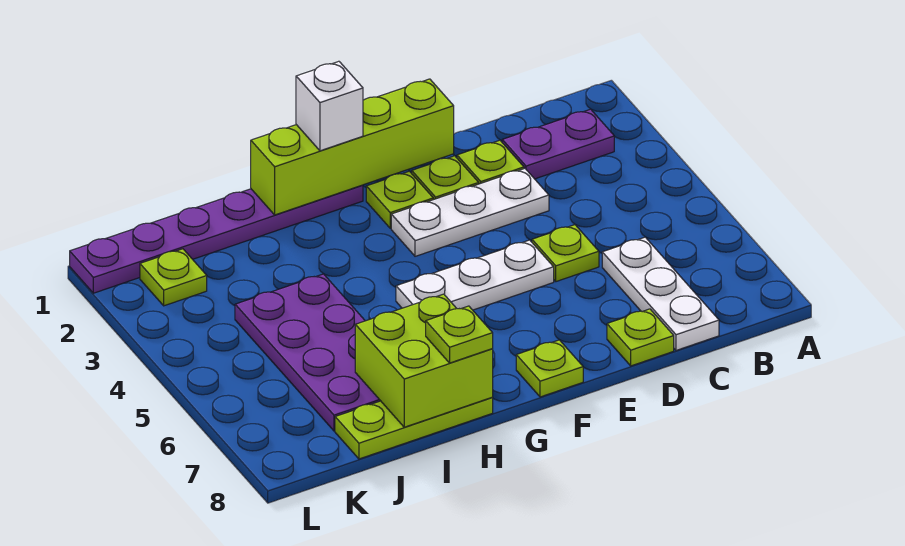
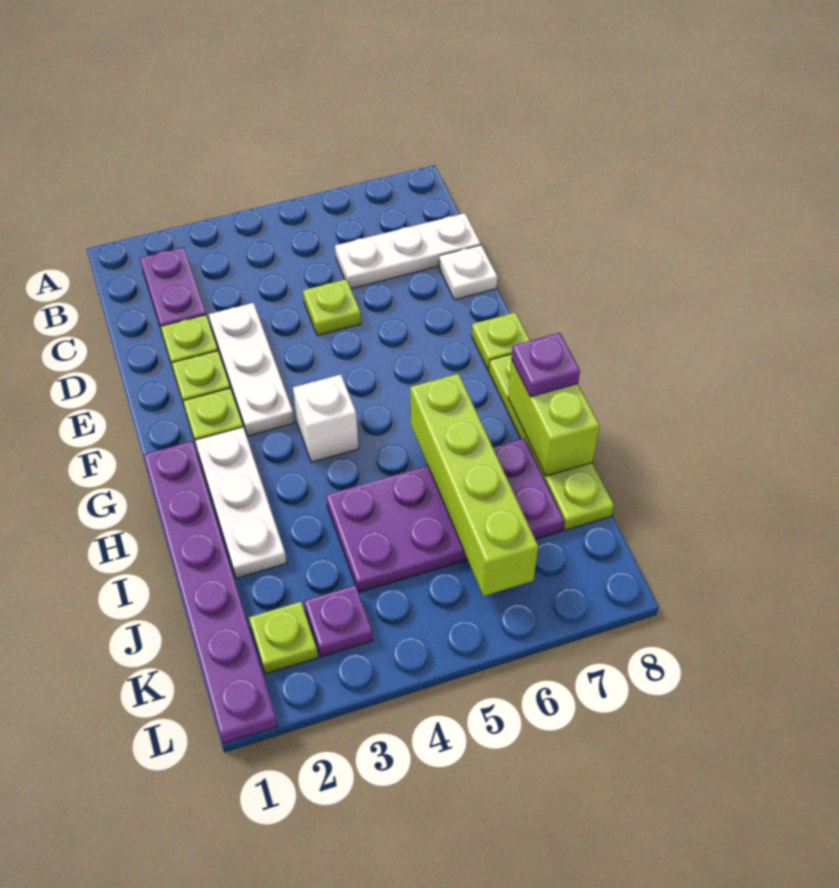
lime 1x1 plate [607,309,674,366] -> white 1x1 plate [439,245,497,300]
lime 1x4 brick [251,79,454,215] -> lime 1x4 brick moved to [410,374,538,596]
white 1x3 plate [396,240,554,310] -> white 1x3 plate moved to [195,427,287,578]
white 1x1 brick [296,61,363,151] -> white 1x1 brick moved to [293,375,359,462]
lime 2x2 brick [355,294,493,427] -> lime 1x2 brick [508,359,600,476]
lime 1x3 plate [335,398,493,459] -> lime 1x4 plate [489,354,614,530]
lime 1x1 plate [426,306,493,363] -> purple 1x1 plate [511,333,580,397]
none -> purple 1x1 plate [304,585,373,657]

